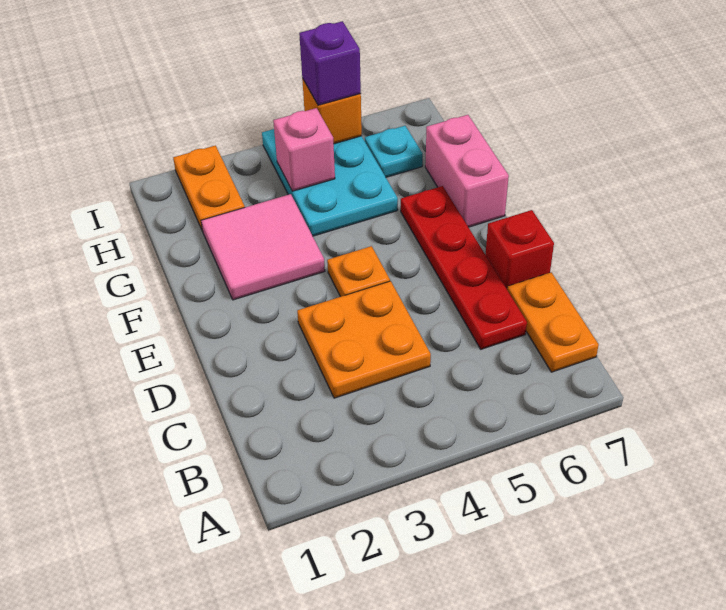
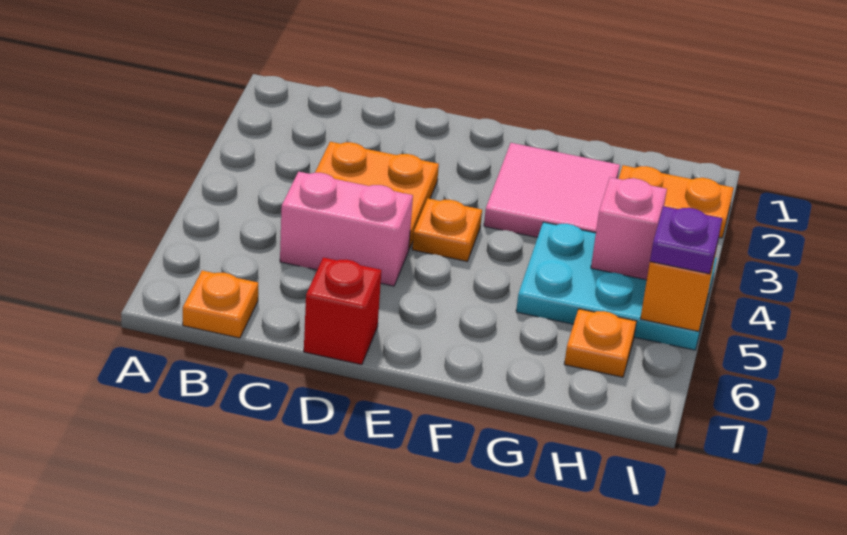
orange 1x2 plate [507,272,599,372] -> orange 1x1 plate [183,271,258,338]
red 1x4 plate [401,186,527,349] -> none
pink 1x2 brick [425,115,509,227] -> pink 1x2 brick moved to [280,172,413,286]
cyan 1x1 plate [365,126,423,177] -> orange 1x1 plate [564,309,637,377]
purple 1x1 brick [299,21,361,105] -> purple 1x1 plate [650,206,722,274]

